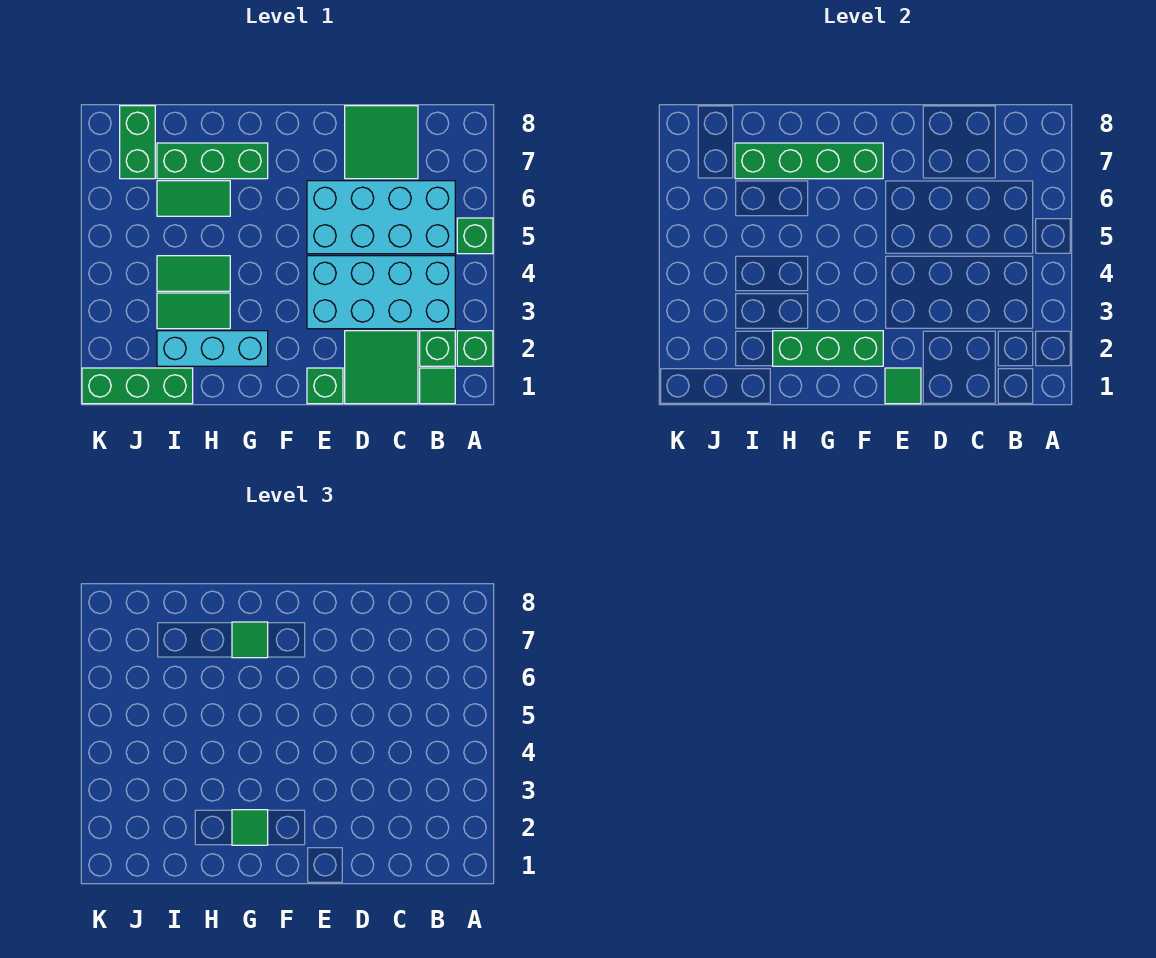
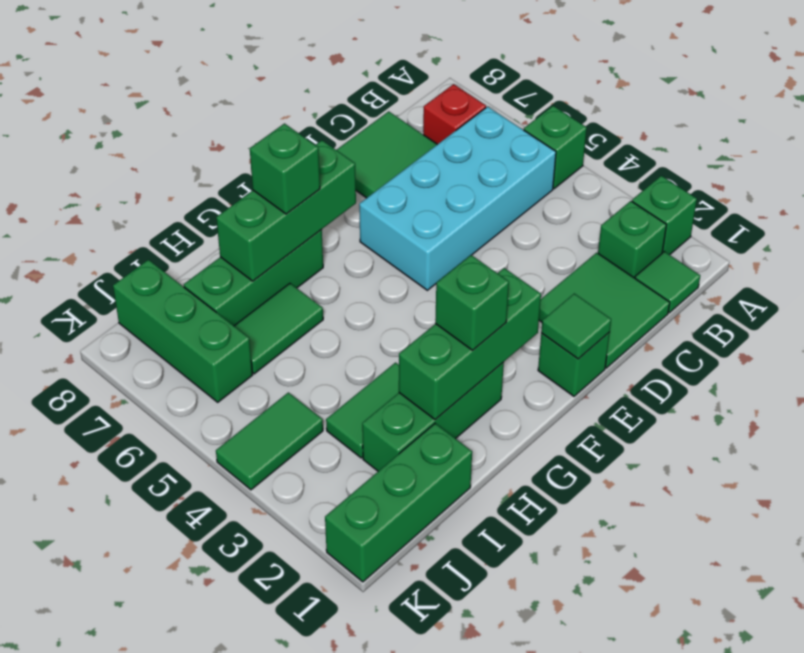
cyan 2x4 brick [307,256,455,329] -> none
none -> red 1x1 brick [423,84,486,144]
green 1x4 brick [735,143,883,179] -> green 1x3 brick [216,140,356,281]
cyan 1x3 brick [157,331,268,366] -> green 1x3 brick [362,362,504,471]
green 1x1 tile [232,810,268,845] -> green 1x1 brick [435,255,509,350]
green 1x1 tile [232,622,268,658] -> green 1x1 brick [250,124,320,214]
green 1x2 tile [157,256,230,291] -> green 1x2 tile moved to [216,392,323,490]
green 1x2 brick [120,106,155,179] -> green 1x3 brick [113,260,252,402]

